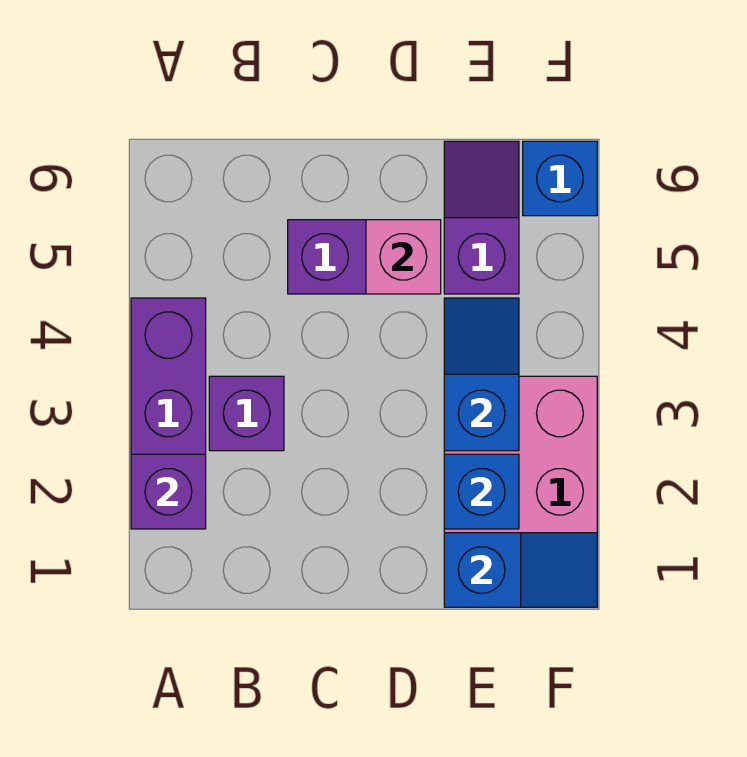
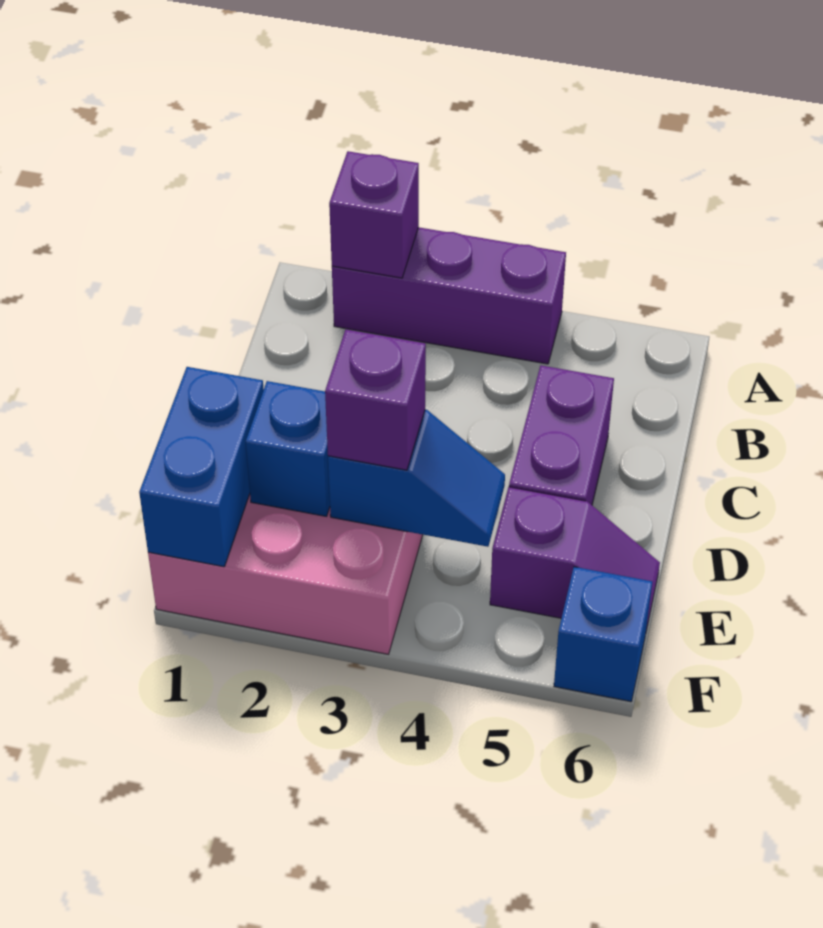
purple 1x1 brick [209,376,284,451] -> purple 1x1 brick moved to [325,329,426,470]
pink 1x1 brick [366,220,441,294] -> none
blue 1x2 slope [444,533,597,607] -> blue 1x2 brick [139,367,264,567]

